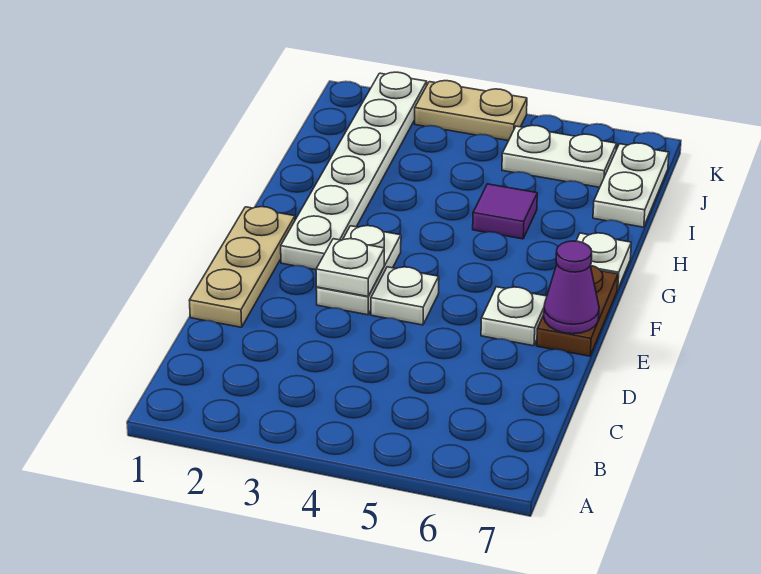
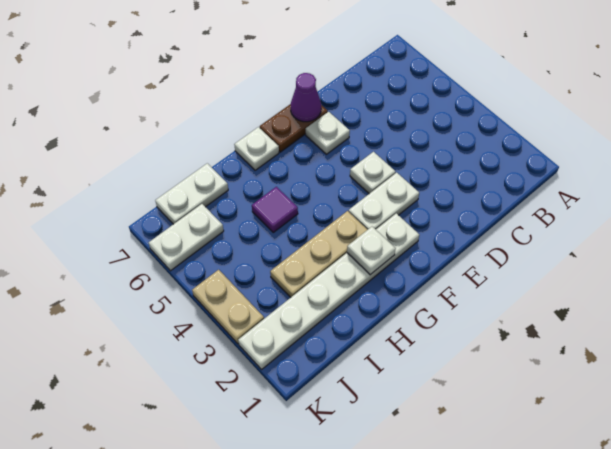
tan 1x3 plate [189,207,295,327] -> tan 1x3 plate moved to [270,211,367,297]
white 1x1 plate [316,239,384,296] -> white 1x1 plate moved to [347,227,396,275]
white 1x2 plate [502,125,617,187] -> white 1x2 plate turned to [149,204,224,271]

